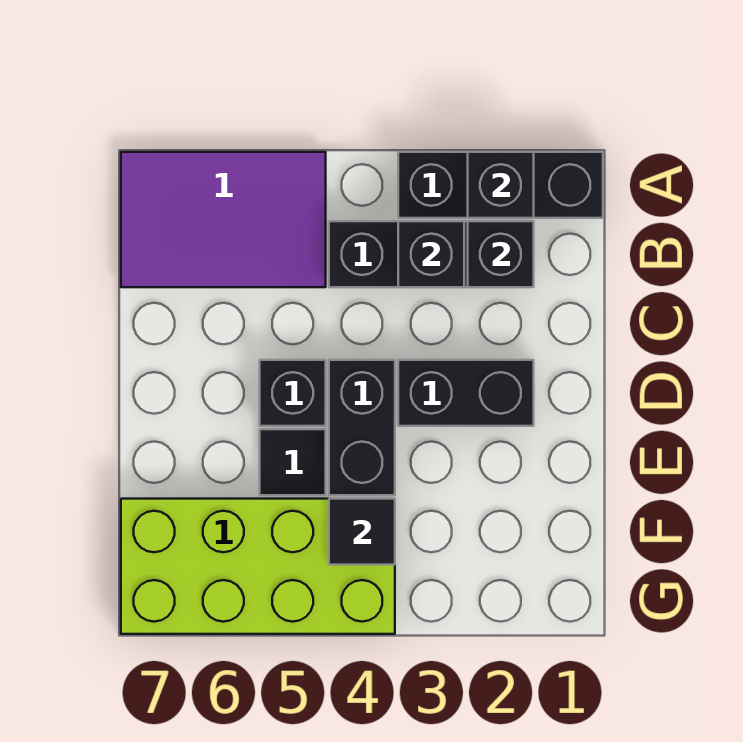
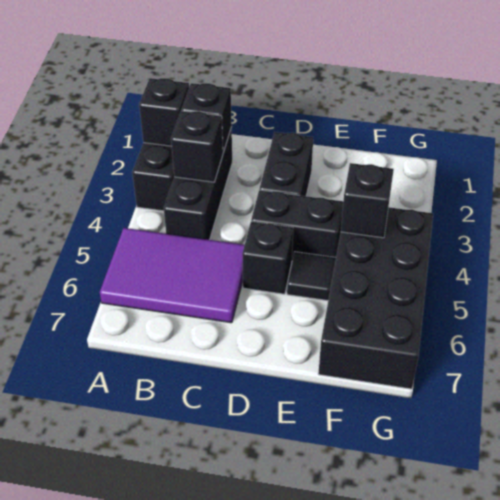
purple 2x3 tile [121,152,326,287] -> purple 2x3 tile turned to [100,228,245,323]
lime 2x4 brick [121,499,395,634] -> black 2x4 brick [318,207,433,389]
black 1x1 tile [329,499,395,565] -> black 1x1 brick [341,163,394,238]

